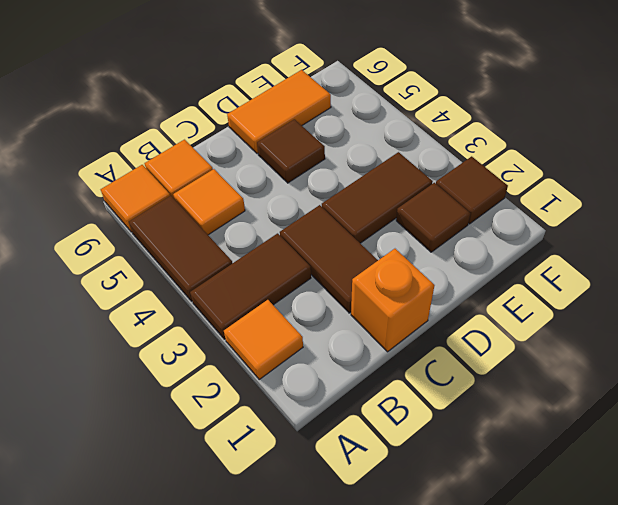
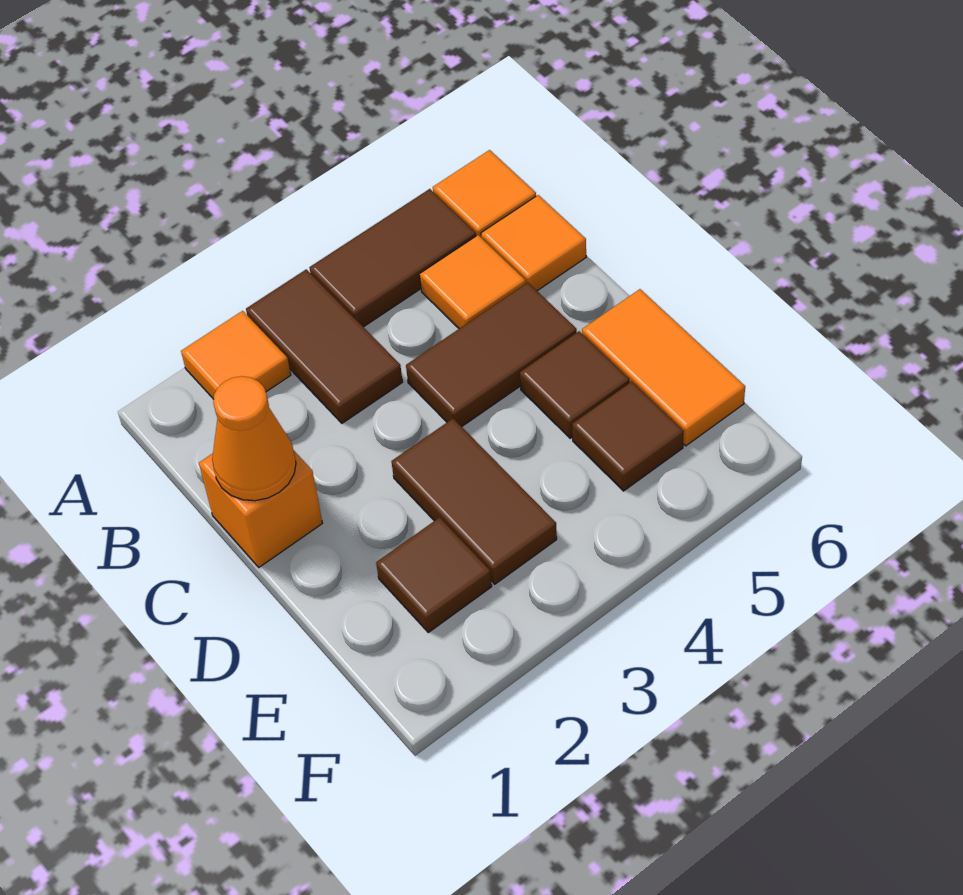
none -> orange 1x1 cone [212,376,296,501]
brown 1x2 tile [280,205,378,313] -> brown 1x2 tile moved to [406,282,577,427]
brown 1x1 tile [436,156,508,224] -> brown 1x1 tile moved to [572,382,684,491]

